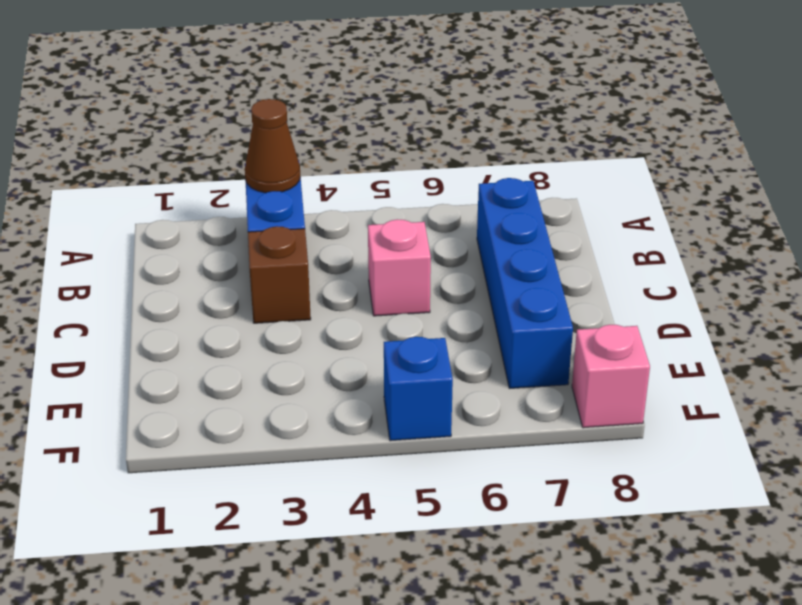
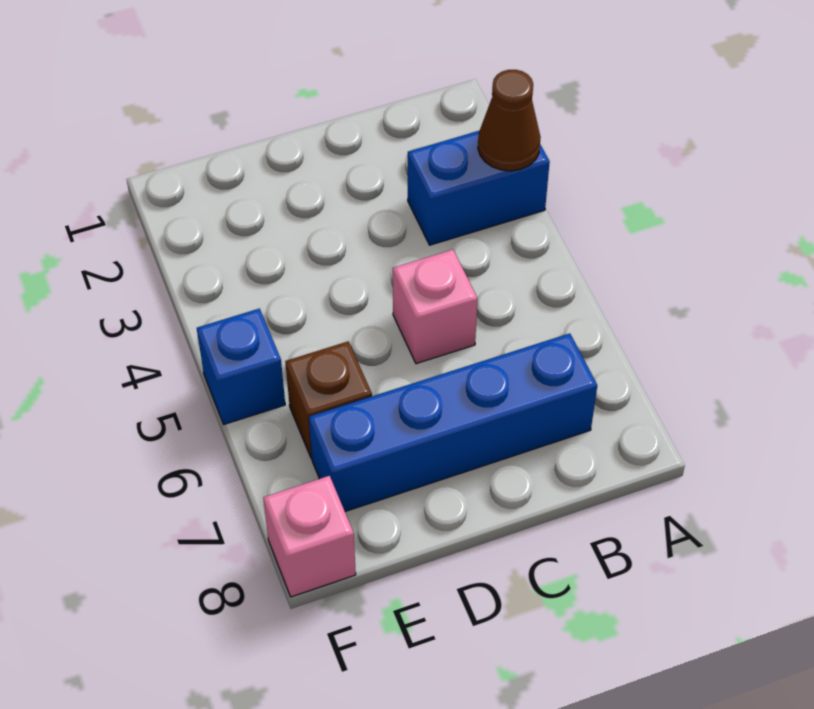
brown 1x1 brick [248,226,311,323] -> brown 1x1 brick moved to [285,341,372,458]

